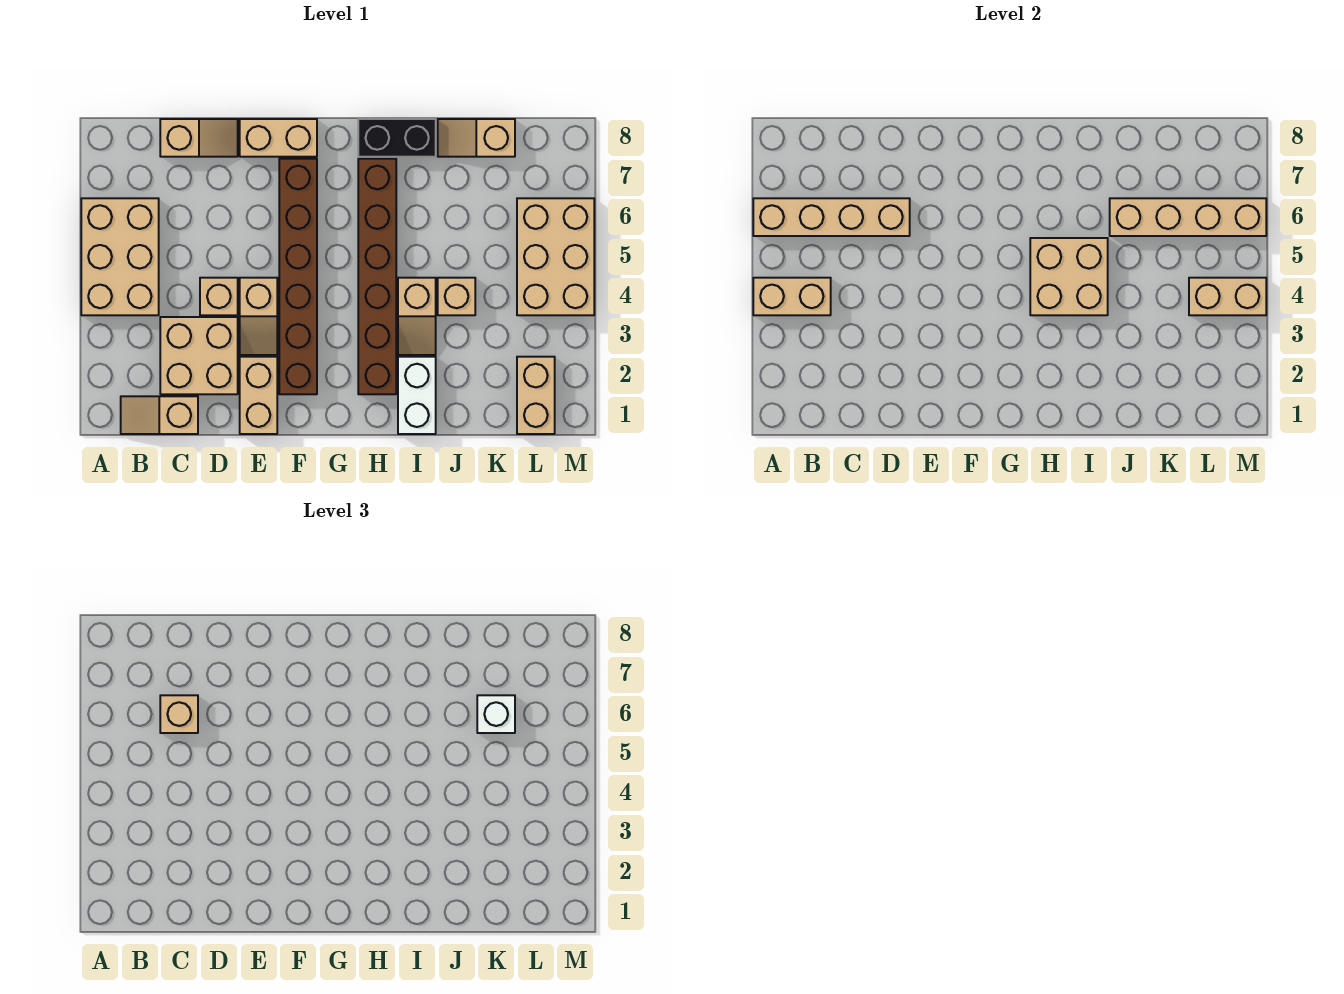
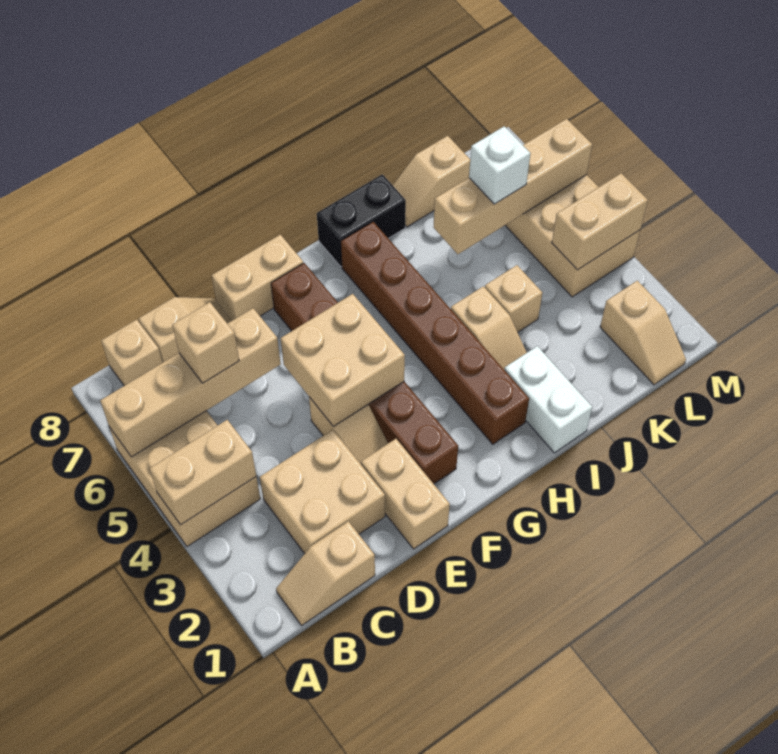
tan 1x1 brick [200,278,238,315] -> tan 1x1 brick moved to [101,320,162,386]
tan 2x2 brick [1030,238,1108,315] -> tan 2x2 brick moved to [281,294,405,426]
tan 1x2 brick [517,357,555,434] -> tan 1x2 slope [600,281,686,385]

